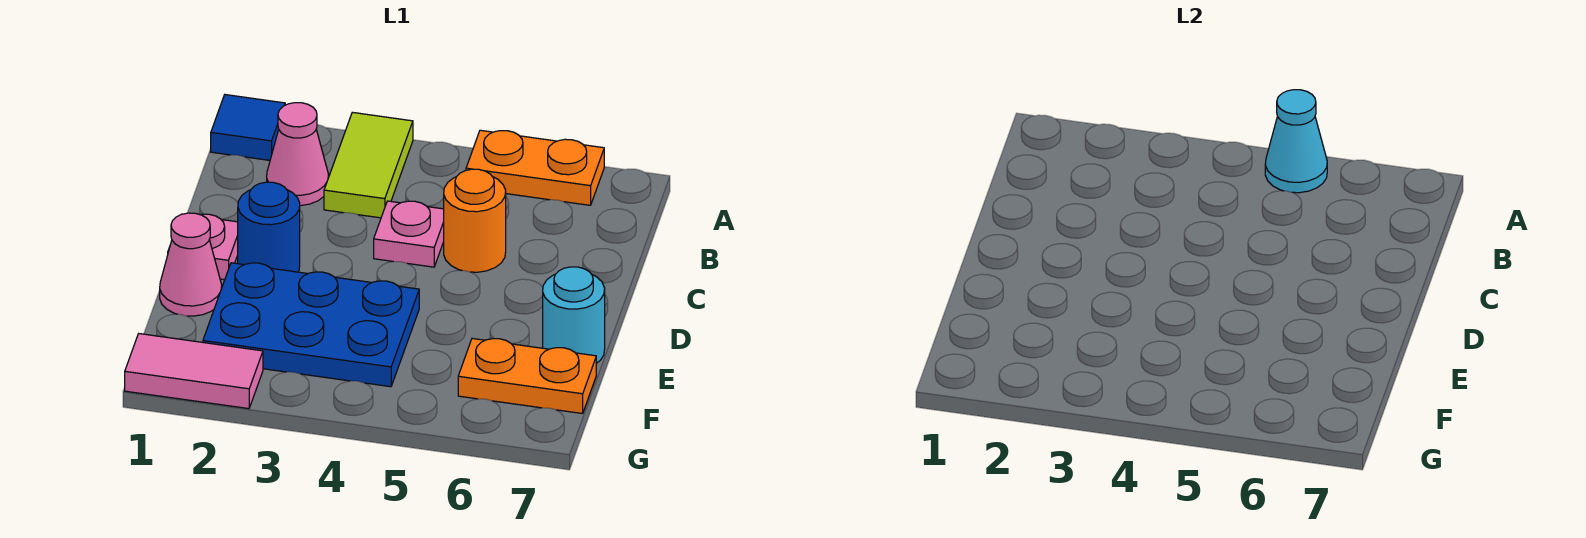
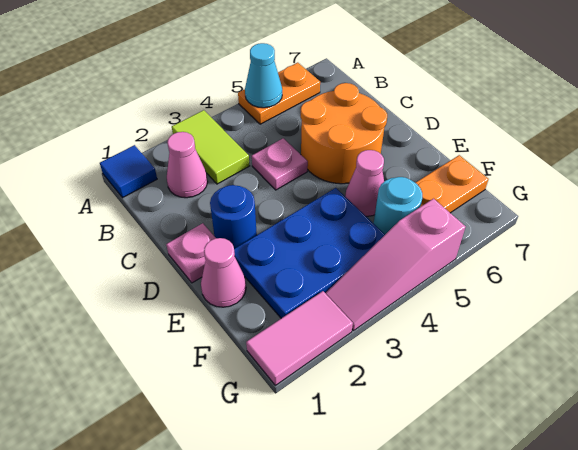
orange 1x1 round brick [443,169,506,272] -> orange 2x2 round brick [301,83,387,184]
none -> pink 1x1 cone [345,150,384,216]
cyan 1x1 round brick [543,267,605,363] -> cyan 1x1 round brick moved to [374,177,422,234]
none -> pink 1x3 slope [326,199,466,331]

